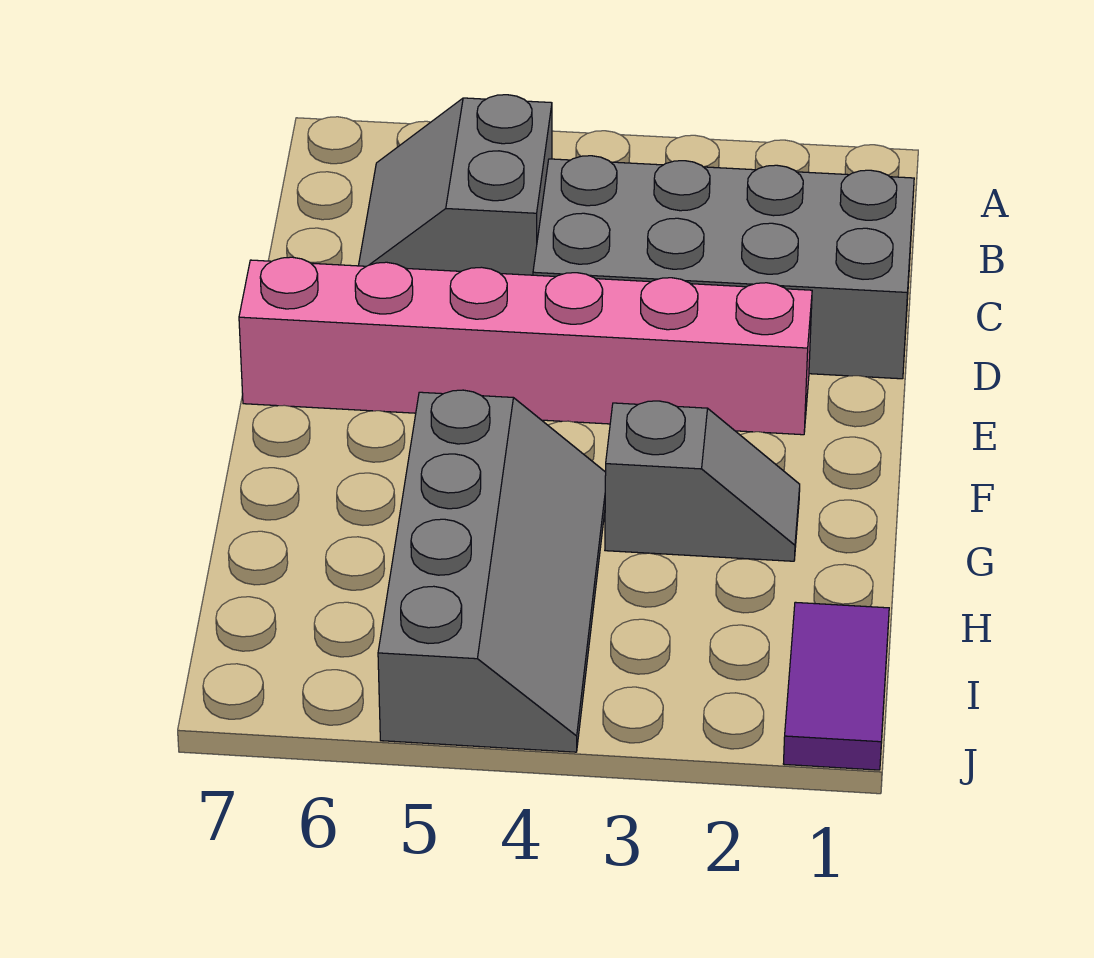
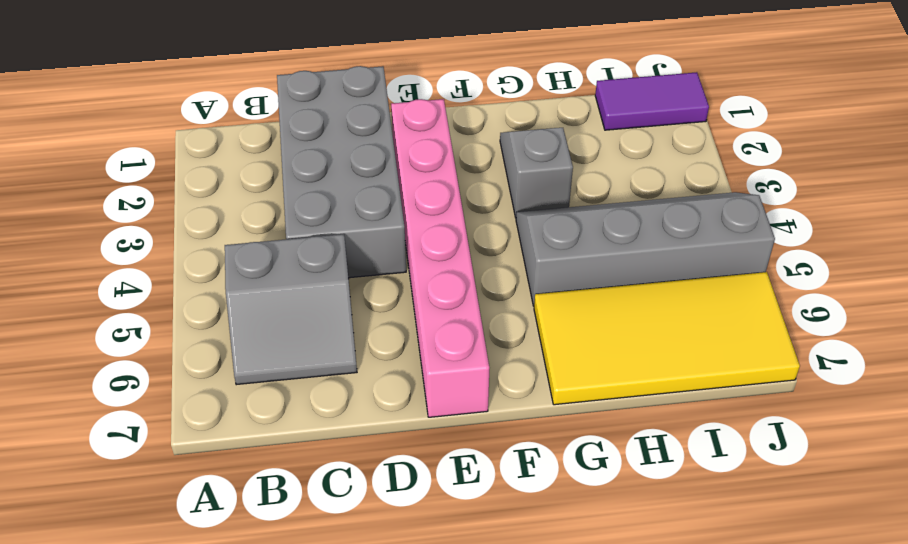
none -> yellow 2x4 tile [534,272,800,405]

